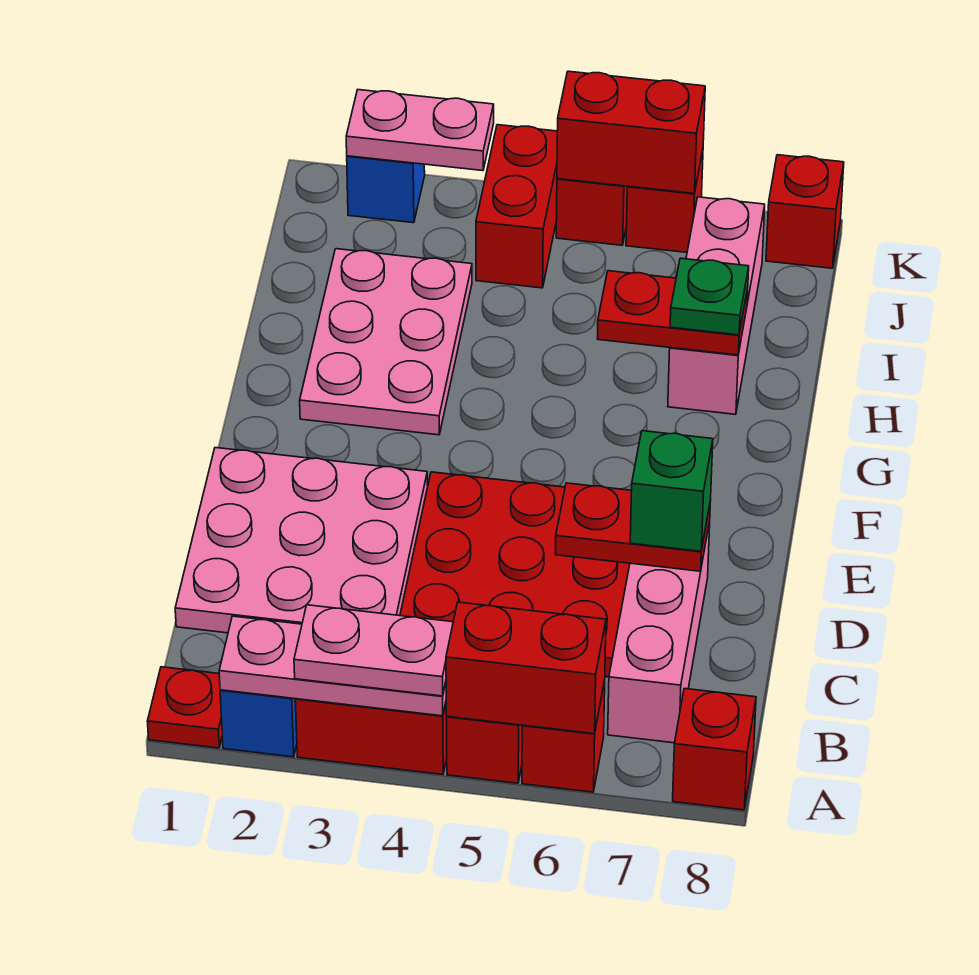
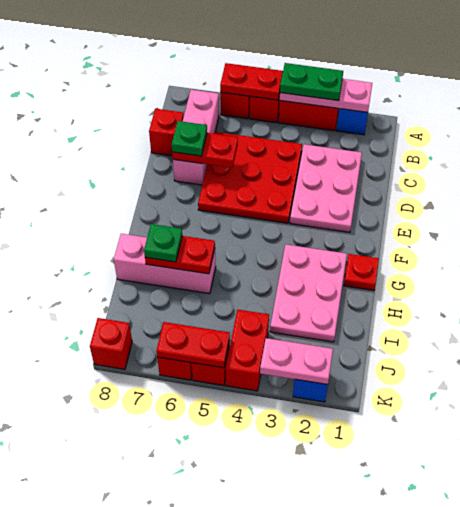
red 1x1 plate [147,667,222,748] -> red 1x1 plate moved to [344,254,379,290]
pink 1x2 plate [294,605,453,696] -> green 1x2 plate [280,63,343,101]
red 1x2 brick [446,602,606,734] -> red 1x2 plate [220,63,283,100]
red 1x1 brick [673,688,756,810] -> red 1x1 brick moved to [149,109,184,156]
pink 3x3 plate [175,448,428,633] -> pink 2x3 plate [290,144,362,232]
green 1x1 brick [630,431,713,551] -> green 1x1 plate [172,121,207,156]
pink 1x3 brick [668,197,765,414] -> pink 1x3 brick turned to [114,234,216,294]
red 1x2 brick [557,71,705,194] -> red 1x2 plate [156,322,230,368]

